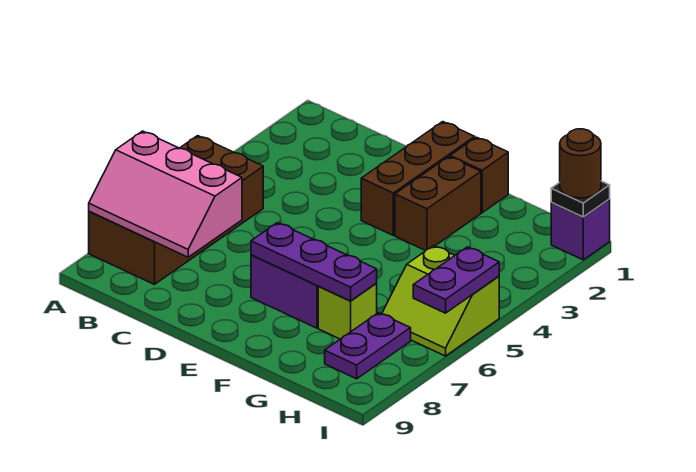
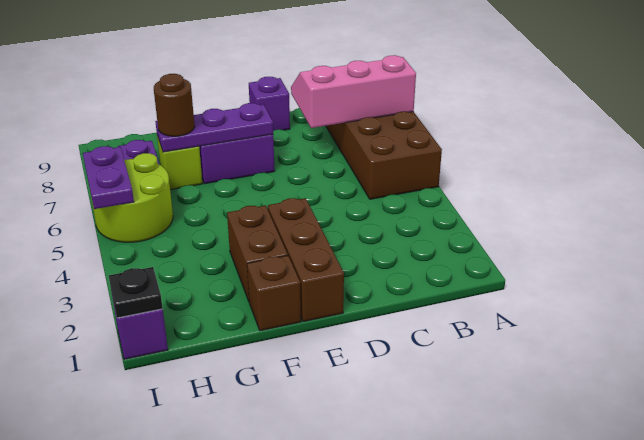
none -> purple 1x1 brick [249,77,290,131]
lime 2x2 slope [382,246,499,356] -> lime 2x2 round brick [91,153,173,242]
brown 1x1 round brick [560,129,601,198] -> brown 1x1 round brick moved to [154,74,195,136]

